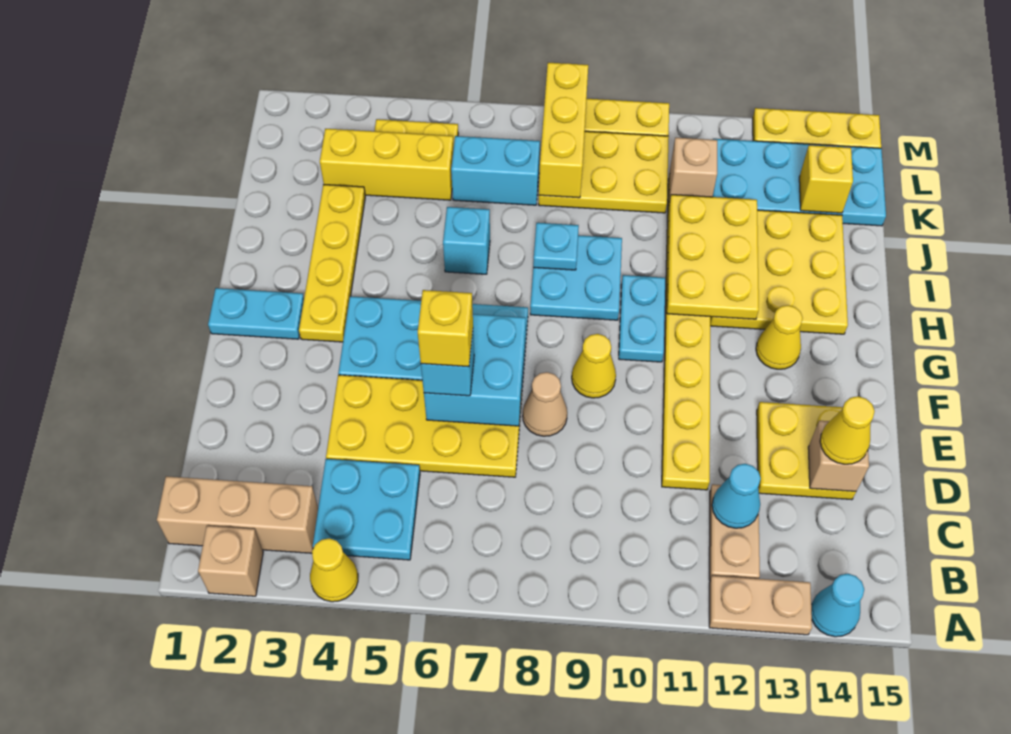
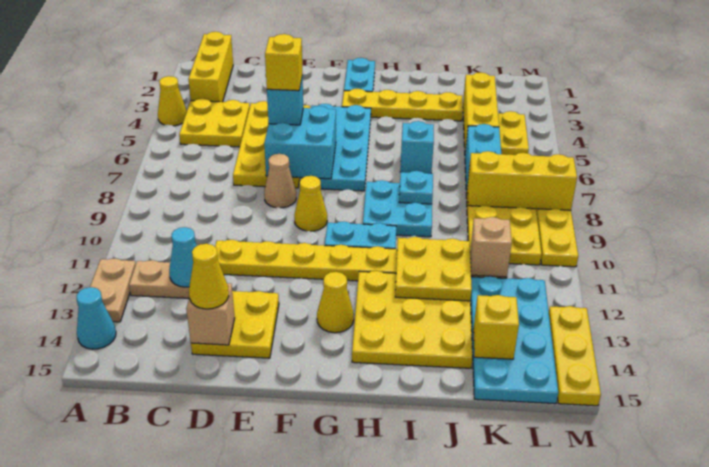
tan 1x1 brick [198,526,263,596] -> none
tan 1x3 brick [157,476,318,553] -> yellow 1x3 brick [188,32,233,102]
cyan 2x2 plate [313,459,420,560] -> yellow 2x2 plate [179,99,250,147]
yellow 2x3 plate [667,195,759,319] -> yellow 2x2 plate [395,237,472,301]

